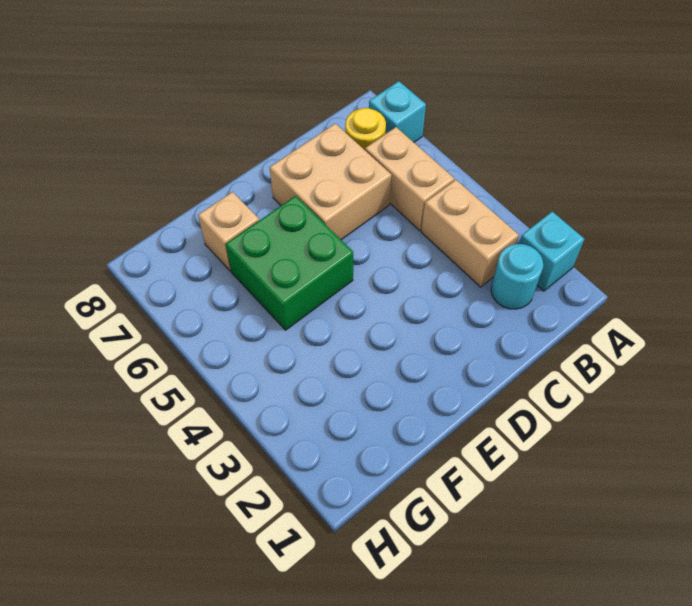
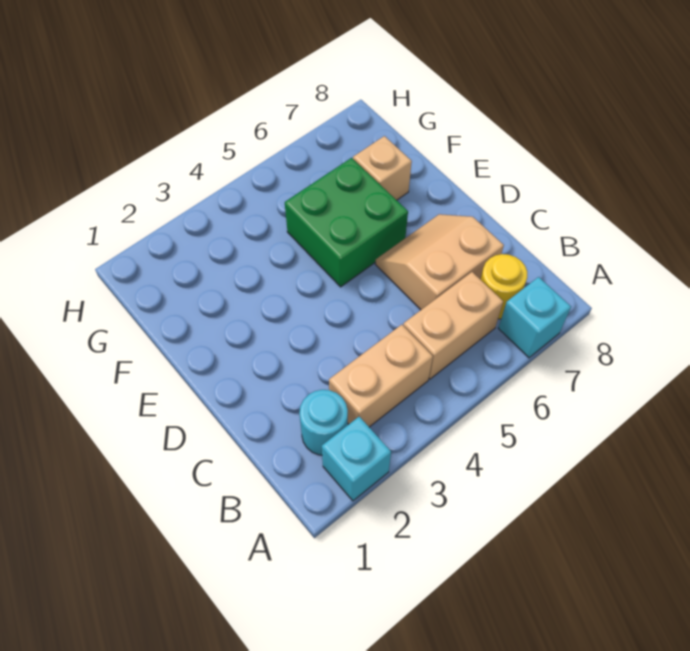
tan 2x2 brick [270,124,391,240] -> tan 2x2 slope [375,214,504,310]

